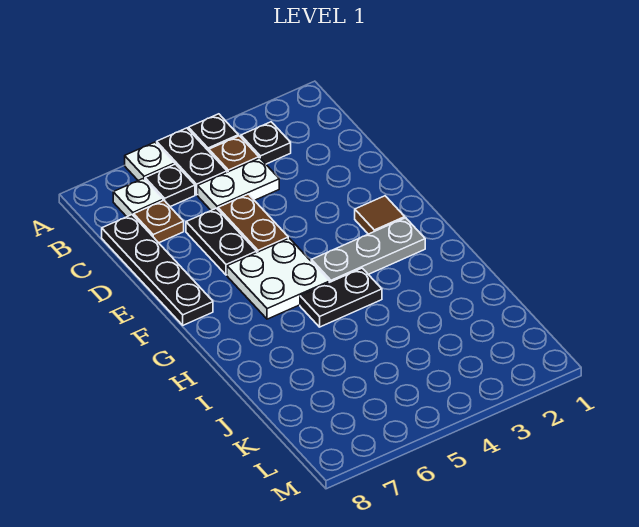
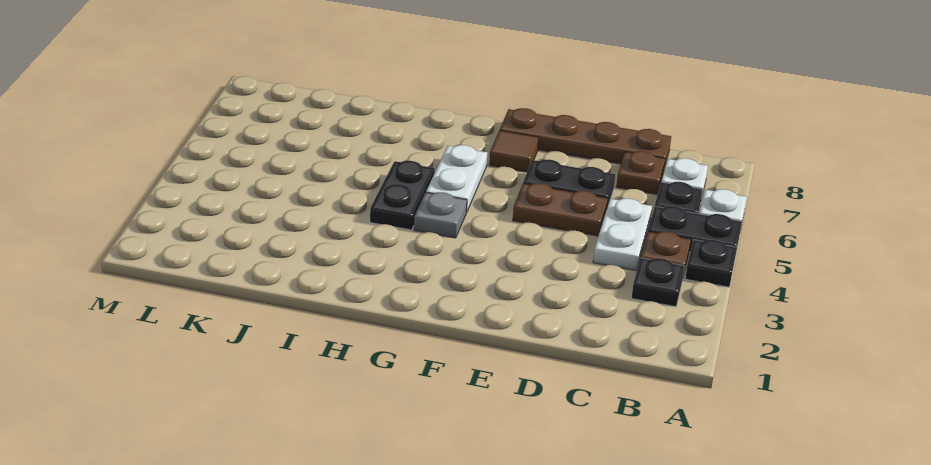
black 1x4 plate [102,215,213,325] -> brown 1x4 plate [500,108,671,168]
brown 1x1 tile [355,196,405,234] -> brown 1x1 tile moved to [489,131,539,172]
white 2x2 plate [227,238,329,319] -> white 1x2 plate [426,145,487,212]
grey 1x3 plate [311,218,425,282] -> grey 1x1 plate [414,192,467,238]

